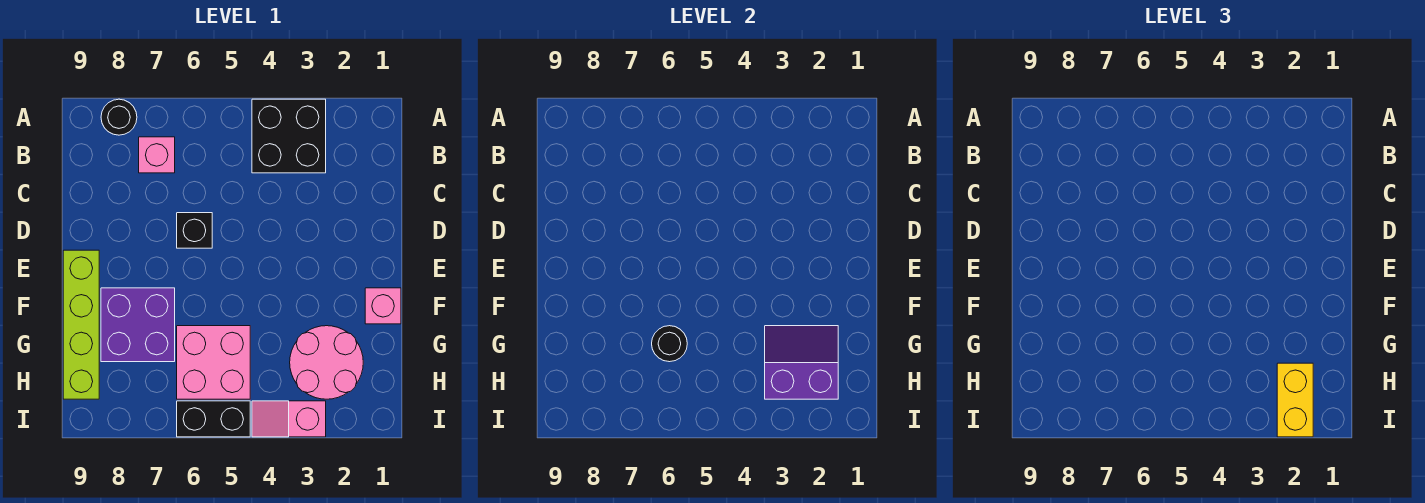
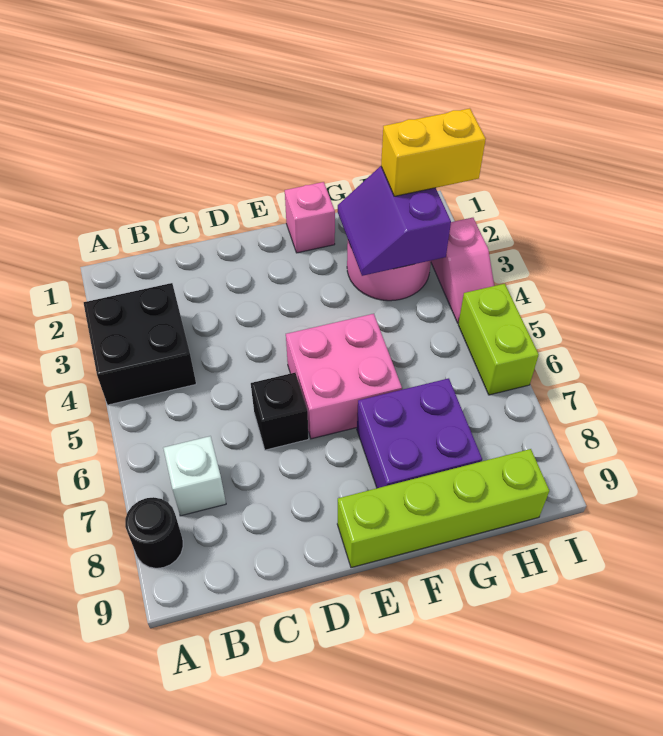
pink 1x1 brick [139,137,175,173] -> white 1x1 brick [163,436,226,516]
pink 2x2 brick [177,326,250,399] -> pink 2x2 brick moved to [286,314,402,439]
black 1x1 round brick [652,326,687,362] -> none
black 1x2 brick [177,401,250,437] -> lime 1x2 brick [458,284,539,395]

